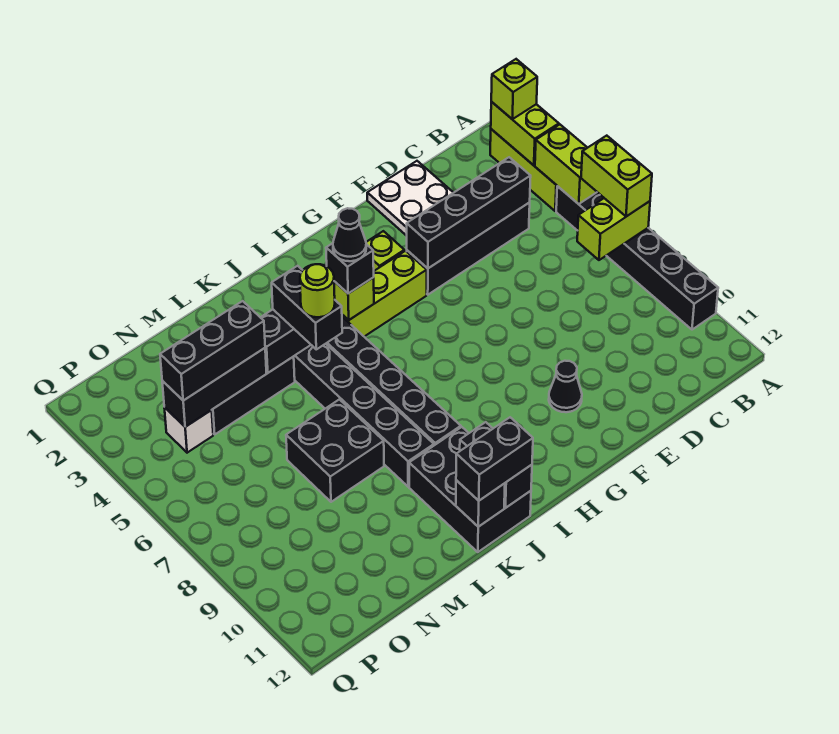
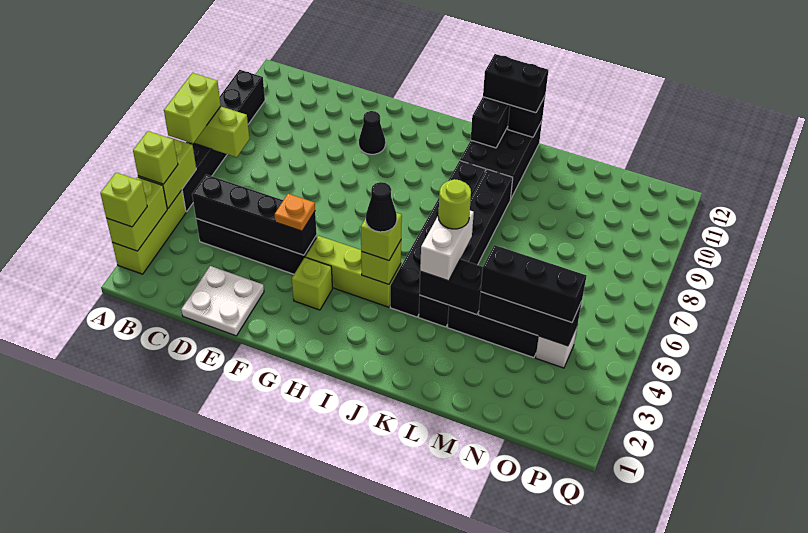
none -> lime 1x1 brick [133,131,178,184]
none -> orange 1x1 plate [275,194,315,231]
black 1x1 brick [326,243,374,294] -> lime 1x1 brick [361,213,402,261]
black 1x2 brick [272,266,342,349] -> white 1x2 brick [420,211,474,281]
black 2x2 brick [286,399,384,502] -> none

